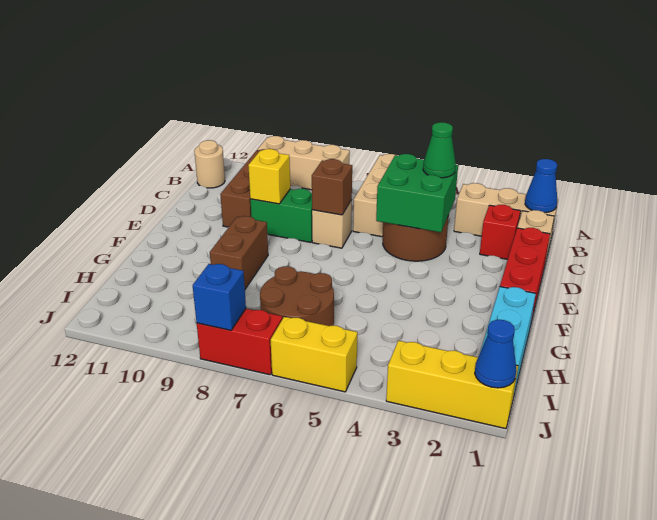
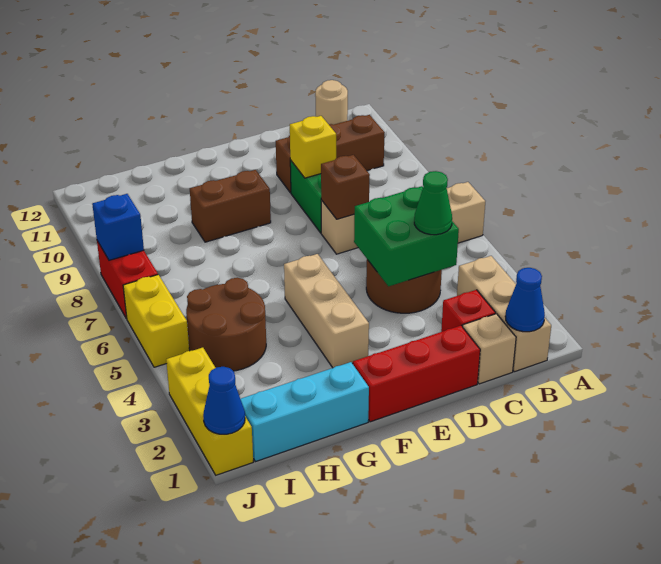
tan 1x3 brick [257,136,350,190] -> tan 1x3 brick moved to [284,254,369,368]
brown 2x2 round brick [260,266,334,326] -> brown 2x2 round brick moved to [186,278,266,371]

